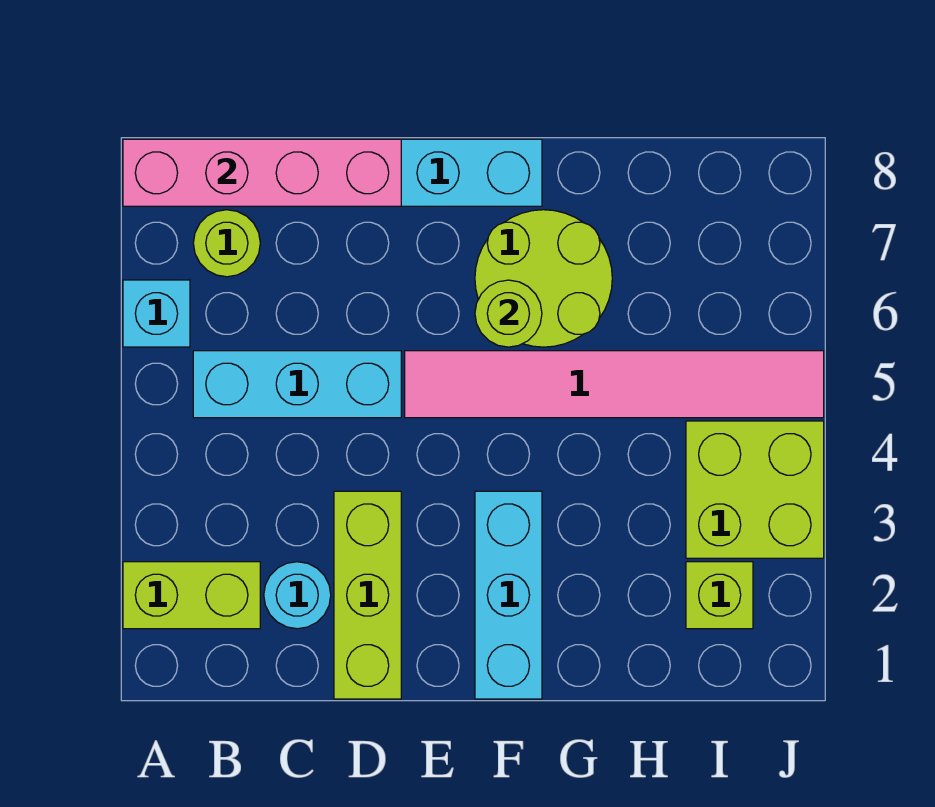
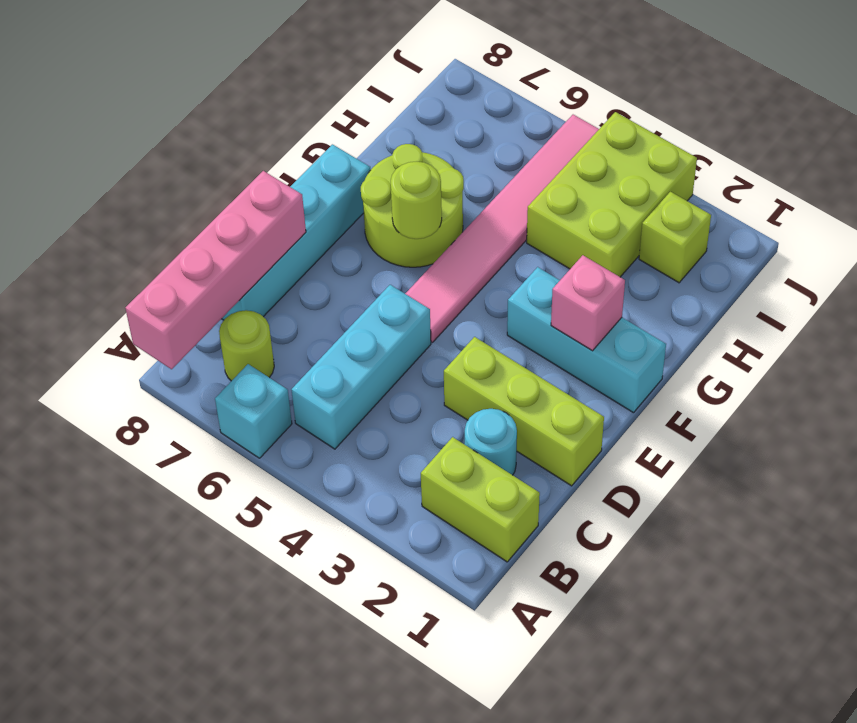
lime 1x2 brick [123,562,260,629] -> lime 1x2 brick turned to [421,437,540,562]
none -> pink 1x1 brick [551,255,625,351]
lime 2x2 brick [686,421,824,558] -> lime 2x3 brick [527,112,697,277]

